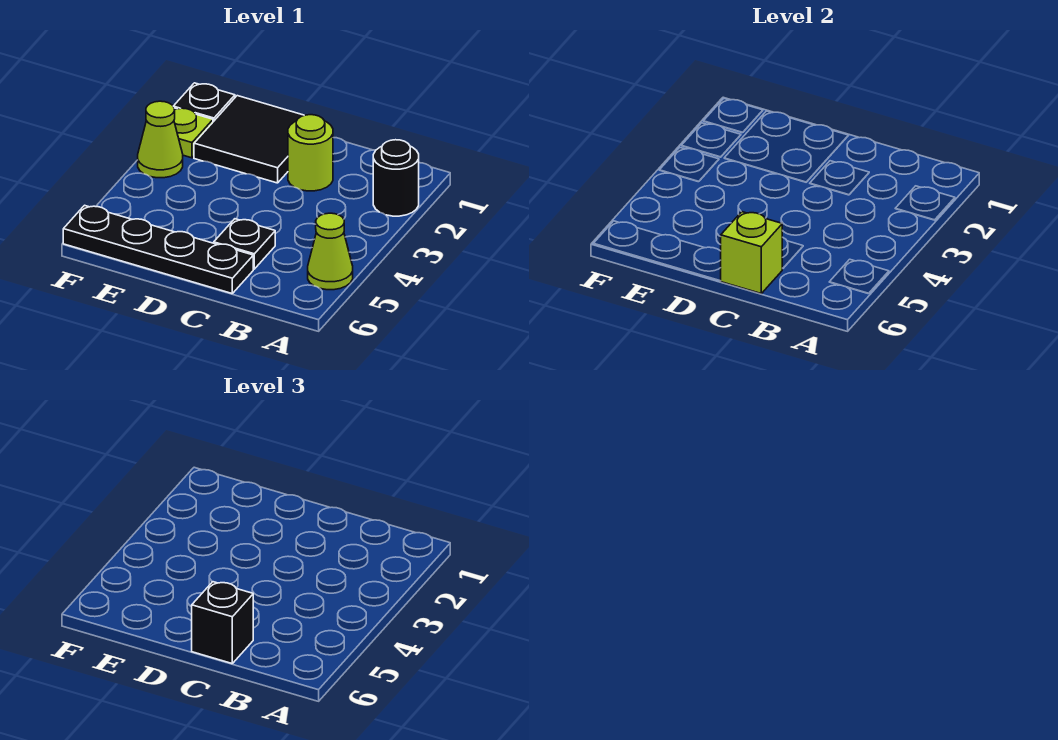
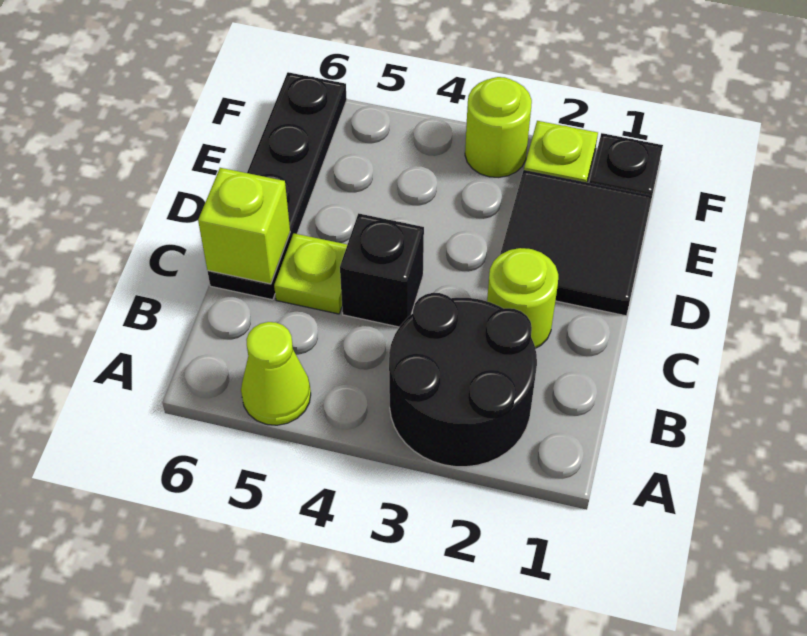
black 1x1 round brick [373,140,419,216] -> black 2x2 round brick [389,293,537,467]
black 1x1 plate [214,219,275,269] -> lime 1x1 plate [274,233,347,314]
black 1x1 brick [192,582,253,663] -> black 1x1 brick moved to [340,213,424,327]
lime 1x1 cone [138,101,183,178] -> lime 1x1 round brick [465,77,532,177]

